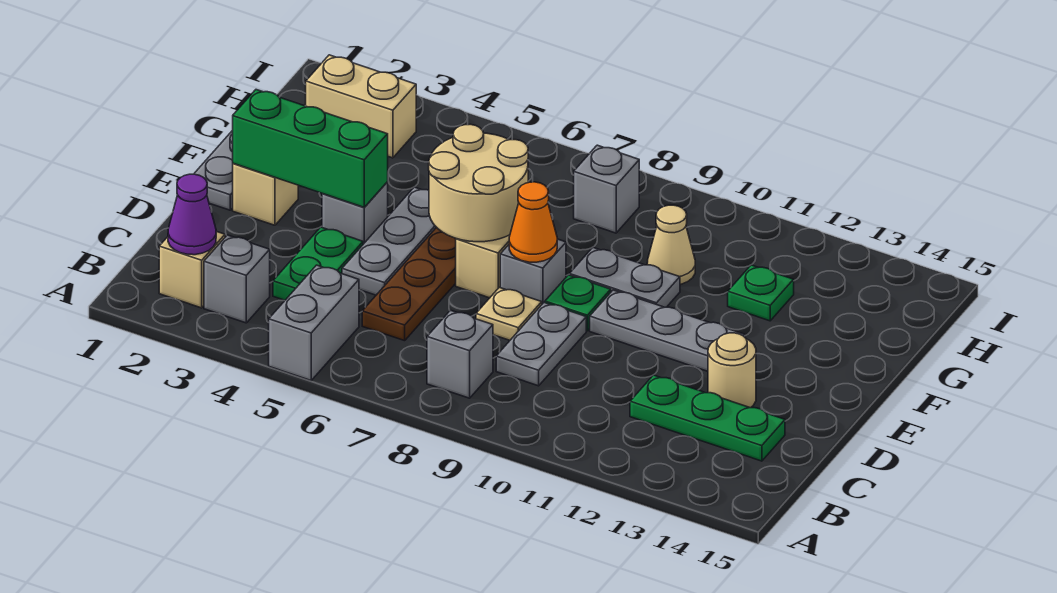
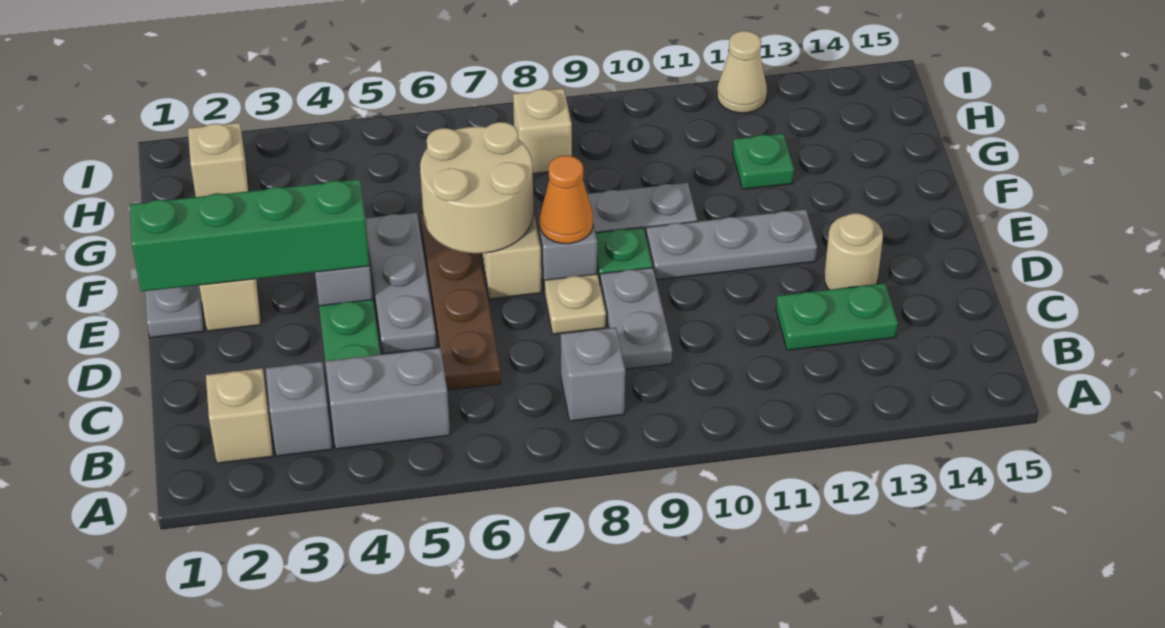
grey 1x2 brick [269,265,359,381] -> grey 1x2 brick turned to [325,348,450,449]
purple 1x1 cone [168,174,216,255] -> none
green 1x3 plate [630,375,785,461] -> green 1x2 plate [776,283,898,350]
green 1x3 brick [233,90,388,207] -> green 1x4 brick [130,179,370,292]
tan 1x1 cone [647,205,695,284] -> tan 1x1 cone moved to [717,31,767,113]
tan 1x2 brick [306,55,416,158] -> tan 1x1 brick [188,123,249,197]
grey 1x1 brick [574,145,639,233] -> tan 1x1 brick [513,88,572,174]

